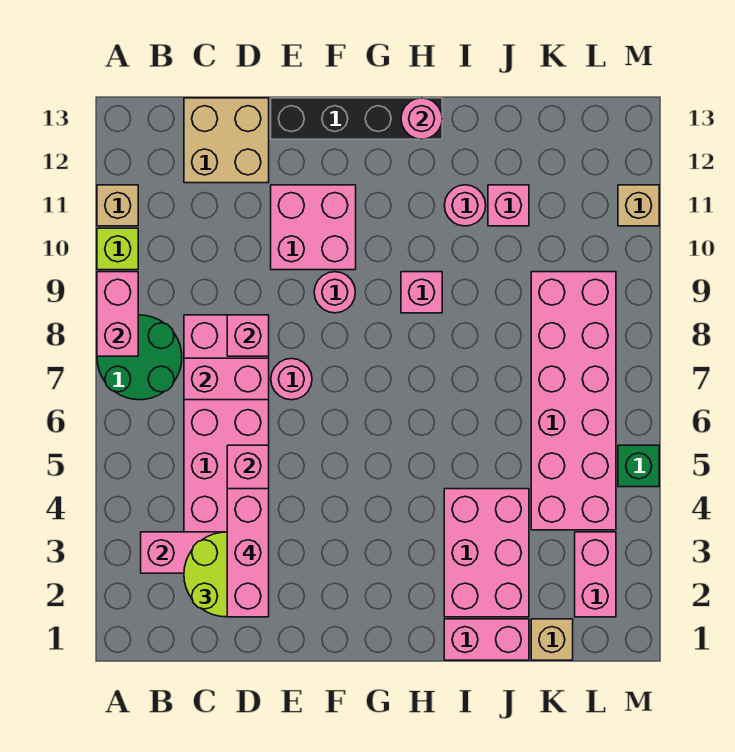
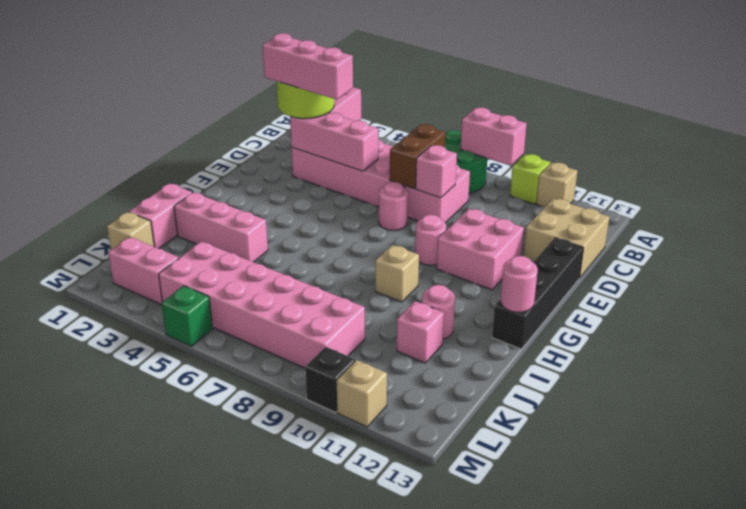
pink 1x2 brick [184,358,269,400] -> brown 1x2 brick [390,124,445,189]
pink 1x1 brick [401,272,442,313] -> tan 1x1 brick [375,245,419,302]
pink 2x3 brick [444,489,529,617] -> pink 1x3 brick [174,192,268,262]
none -> black 1x1 brick [305,347,355,413]

